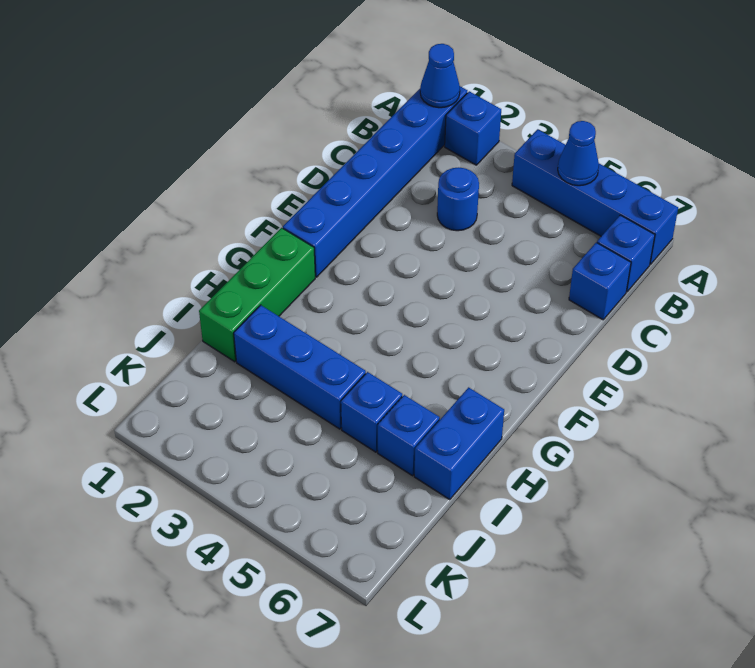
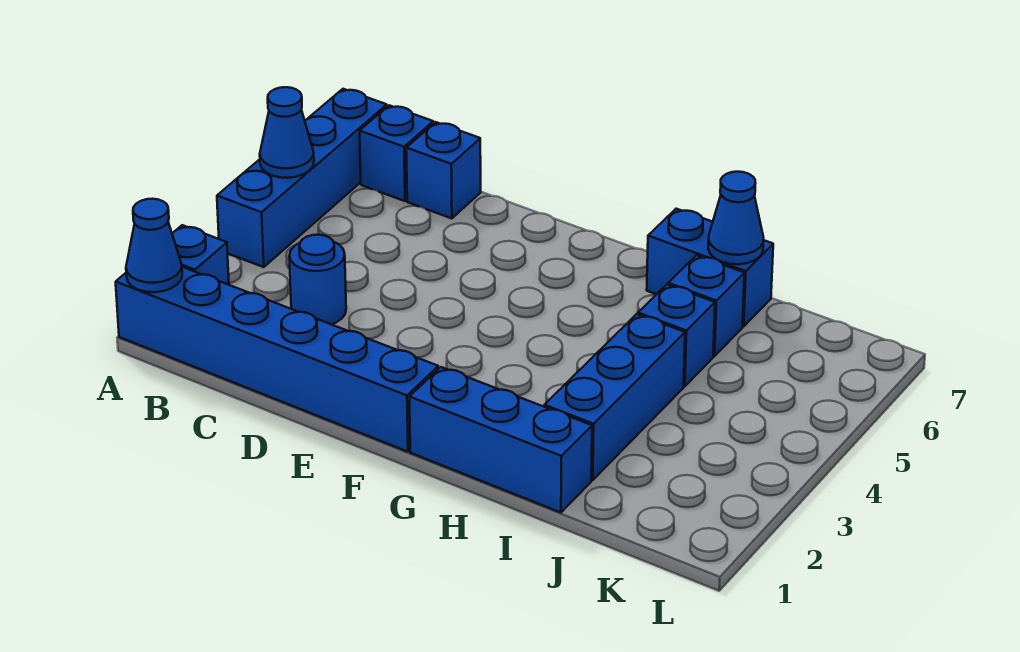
green 1x3 brick [199,228,315,362] -> blue 1x3 brick [410,367,592,512]
none -> blue 1x1 cone [708,172,764,264]

